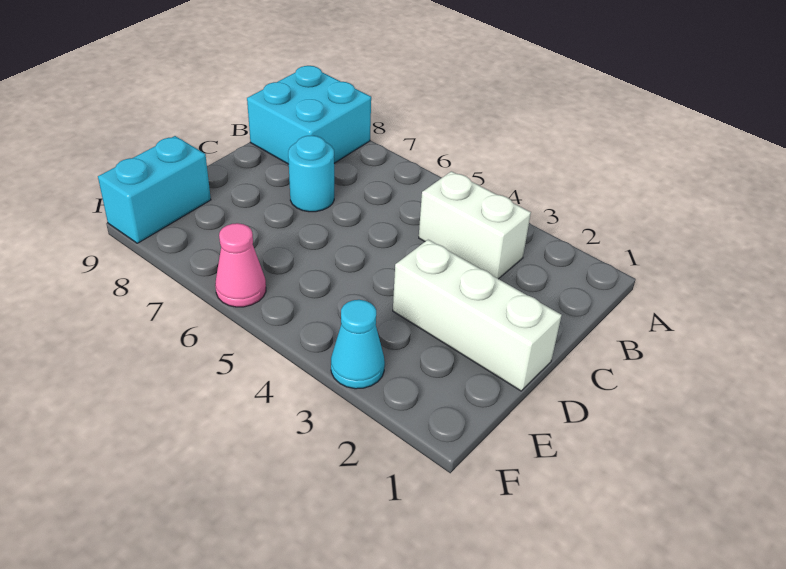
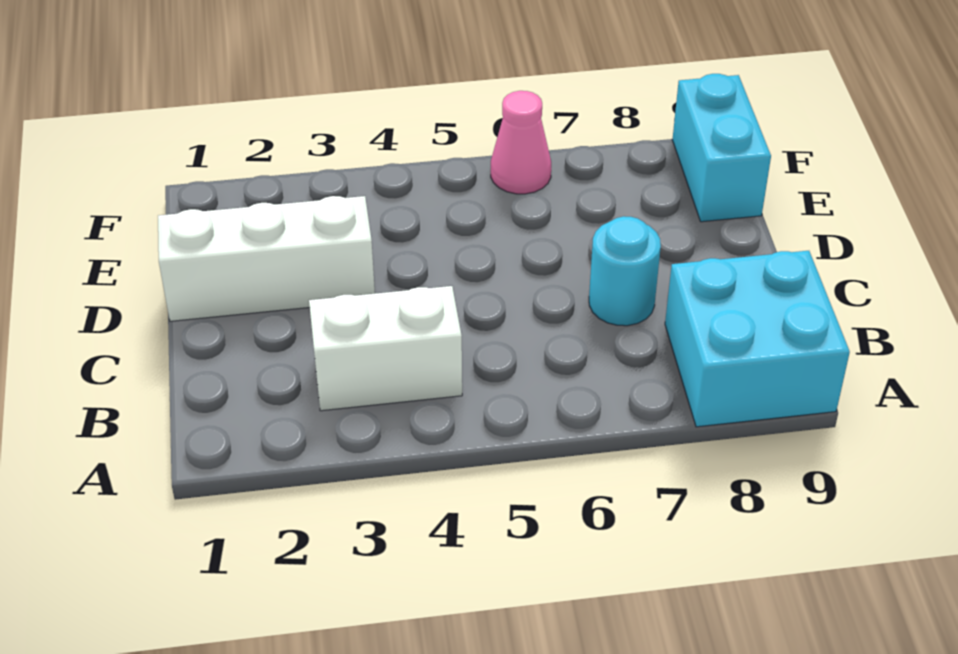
cyan 1x1 cone [331,300,385,389] -> none

